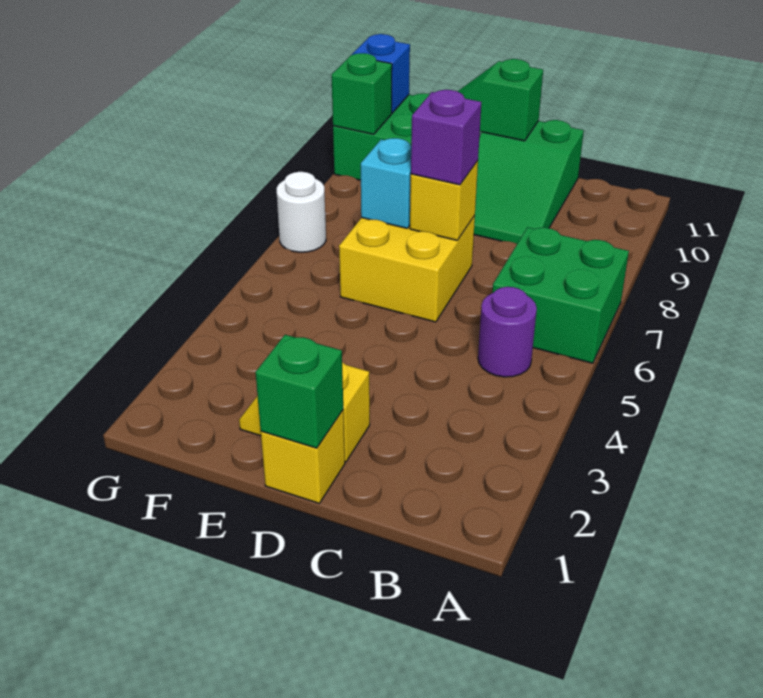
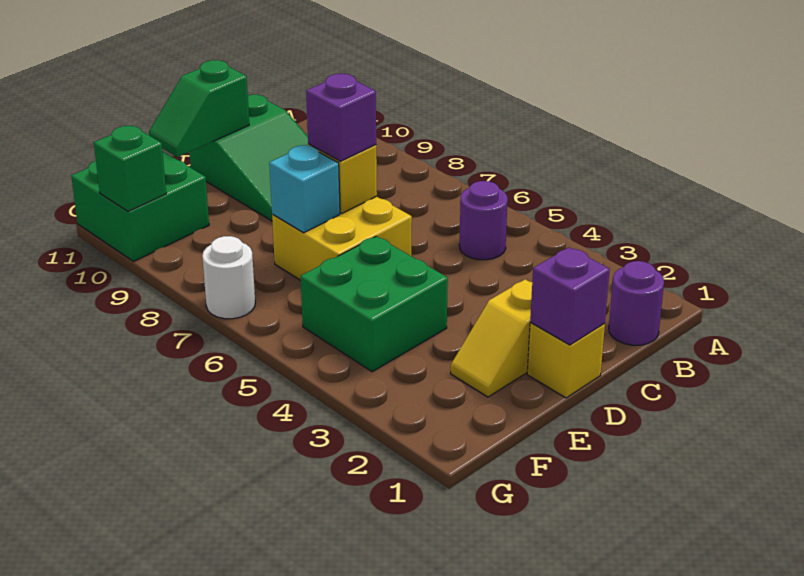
green 2x2 brick [492,227,629,363] -> green 2x2 brick moved to [301,236,448,372]
none -> purple 1x1 round brick [609,261,664,345]
green 1x1 brick [255,335,343,448] -> purple 1x1 brick [530,247,610,345]
blue 1x1 brick [352,34,410,113] -> none

